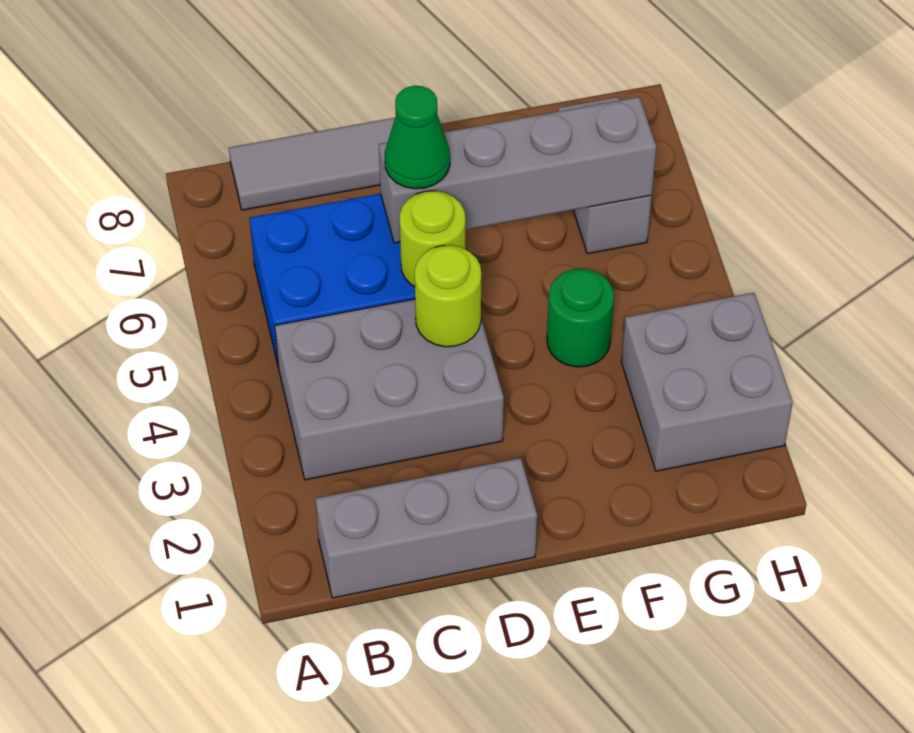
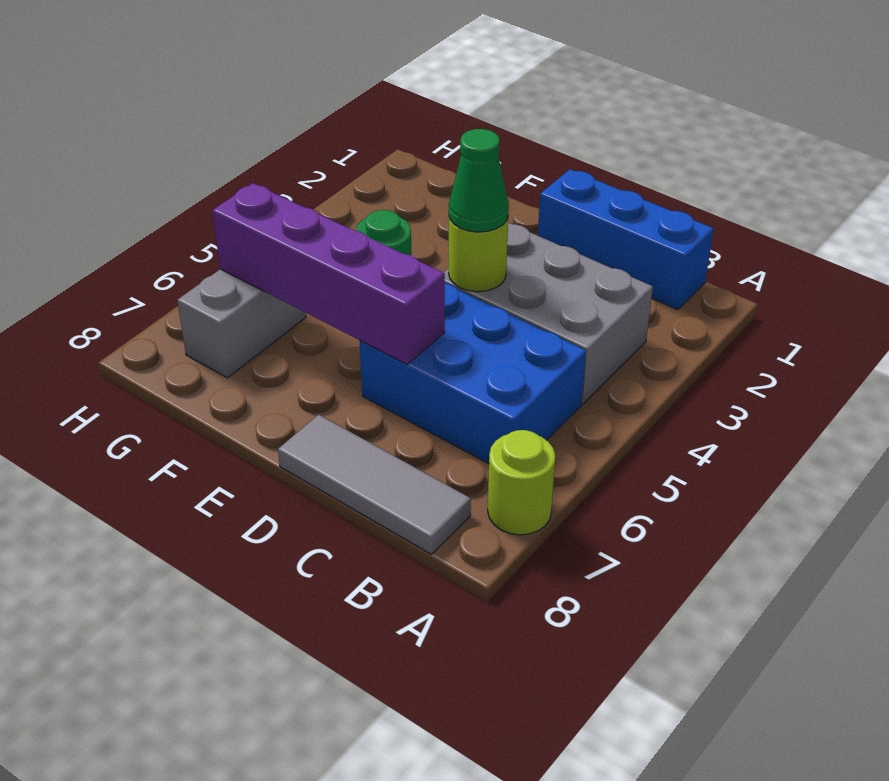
grey 1x3 brick [316,458,537,598] -> blue 1x3 brick [538,169,714,310]
lime 1x1 round brick [400,191,466,287] -> lime 1x1 round brick moved to [488,430,555,535]
grey 1x4 brick [379,97,656,243] -> purple 1x4 brick [212,183,445,364]
green 1x1 cone [385,86,450,189] -> green 1x1 cone moved to [449,129,509,232]
grey 2x2 brick [621,293,793,471] -> none

